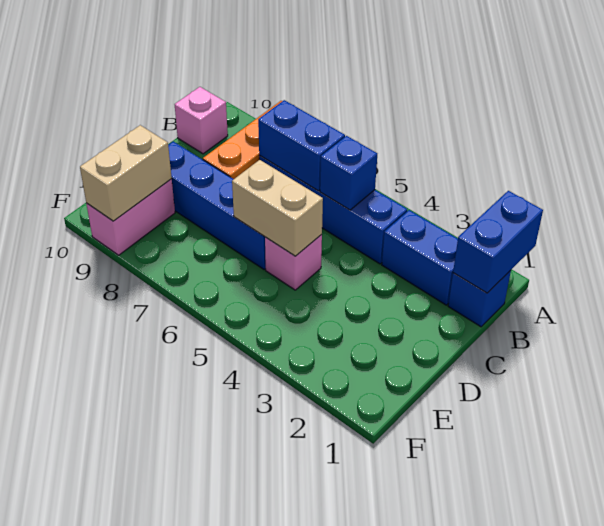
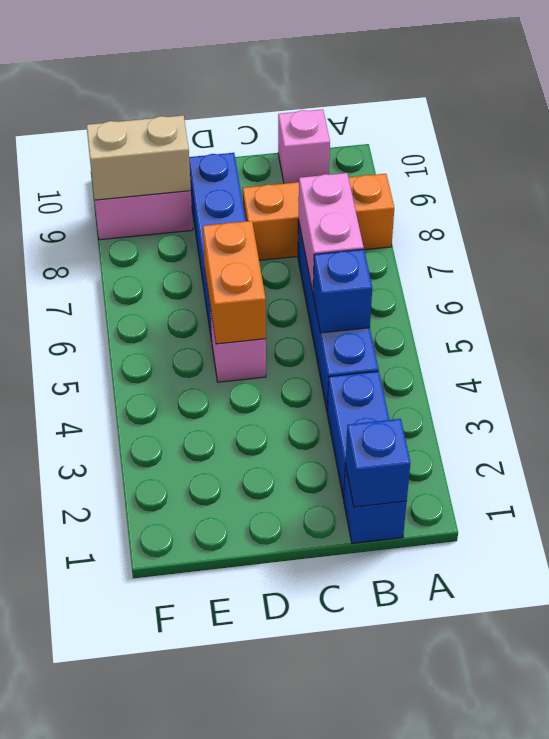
blue 1x2 brick [453,191,543,293] -> blue 1x1 brick [345,419,410,507]
blue 1x2 brick [258,100,345,191] -> pink 1x2 brick [299,173,364,292]
tan 1x2 brick [232,160,323,256] -> orange 1x2 brick [203,221,266,344]

